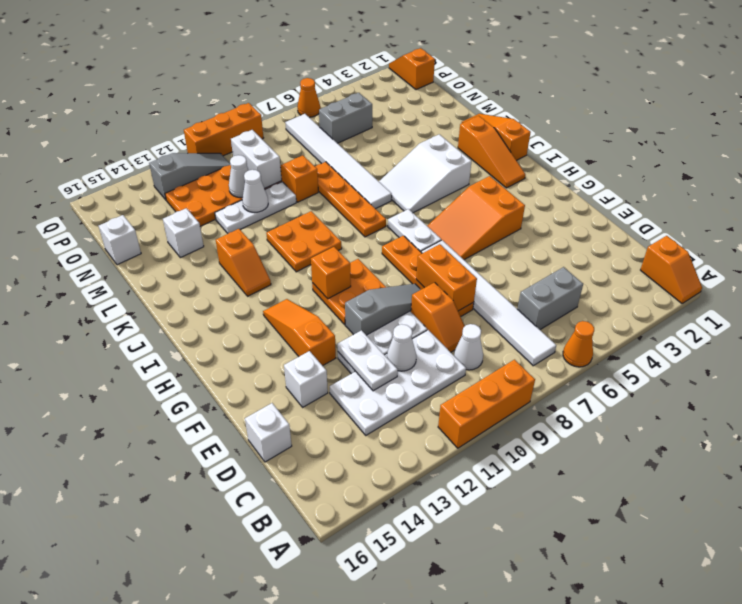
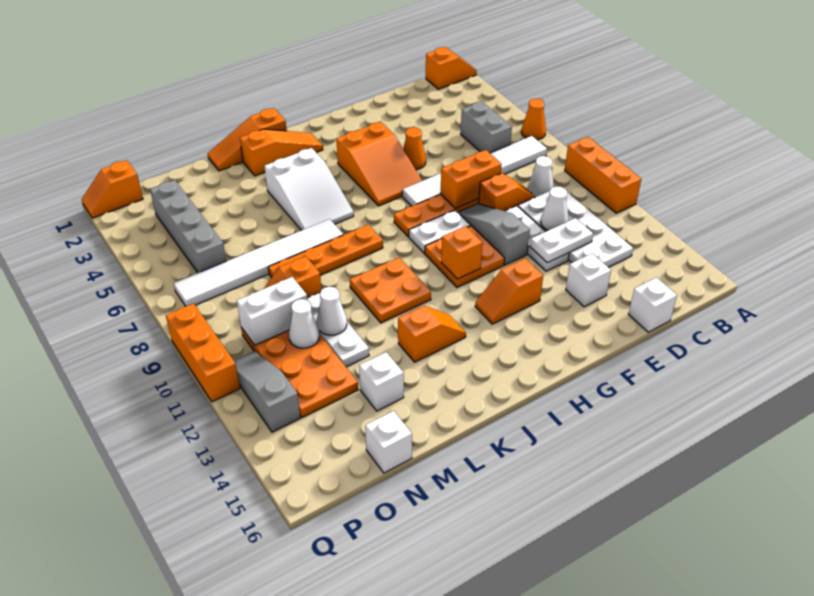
orange 1x3 slope [263,299,336,366] -> orange 1x2 slope [475,258,543,324]
white 1x2 plate [388,209,441,252] -> white 1x2 plate moved to [409,210,470,253]
grey 1x2 brick [319,93,372,143] -> grey 1x4 brick [150,180,226,273]
orange 1x1 cone [297,78,320,117] -> orange 1x1 cone moved to [403,127,426,170]

